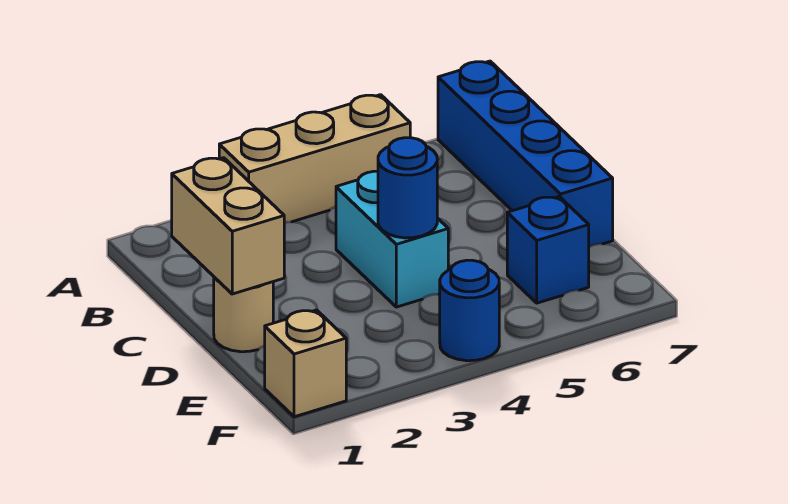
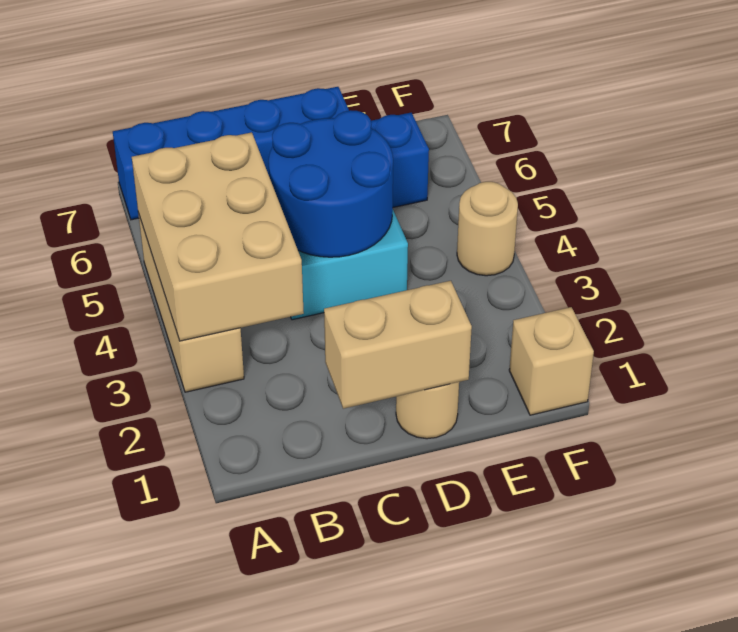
none -> tan 2x3 brick [132,132,304,341]
blue 1x1 round brick [378,138,437,238] -> blue 2x2 round brick [269,110,393,257]
blue 1x1 round brick [440,260,499,361] -> tan 1x1 round brick [457,182,518,276]

